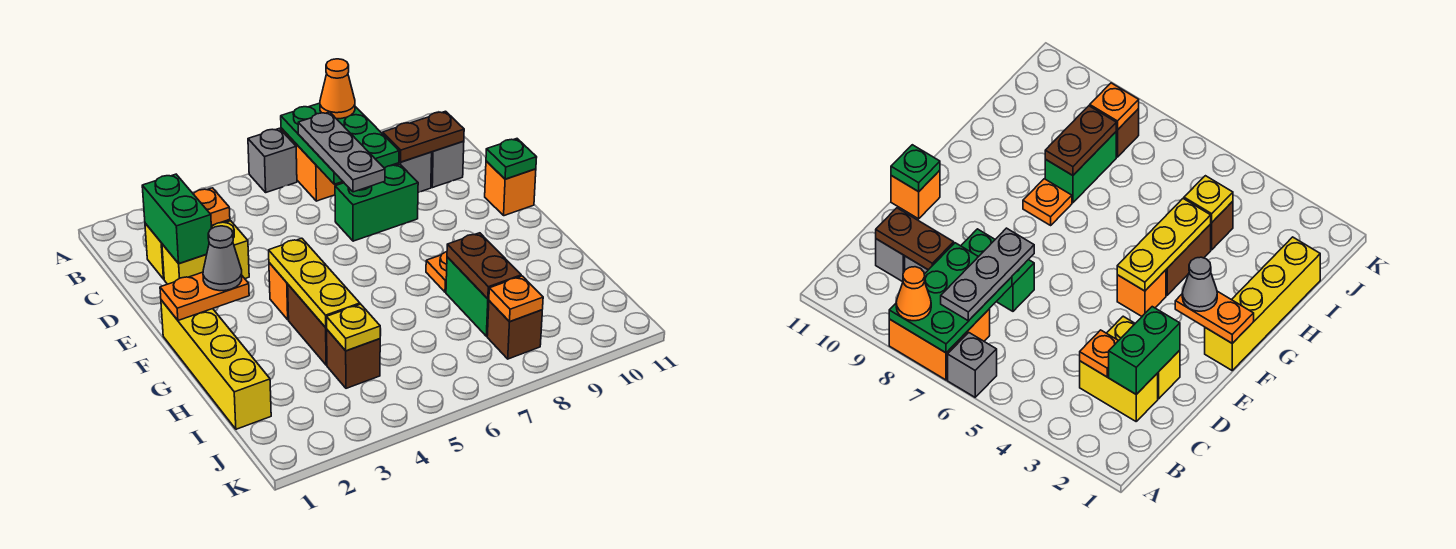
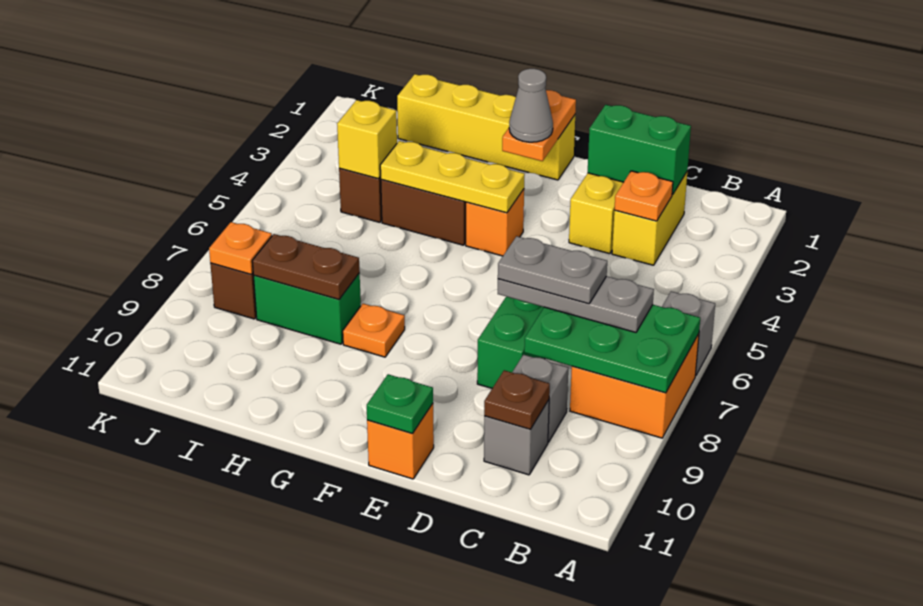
orange 1x1 cone [320,59,355,119] -> none
none -> grey 1x2 plate [498,236,607,304]
brown 1x2 plate [383,111,464,162] -> brown 1x1 plate [484,370,550,429]
yellow 1x1 plate [326,304,380,351] -> yellow 1x1 brick [337,100,397,179]

